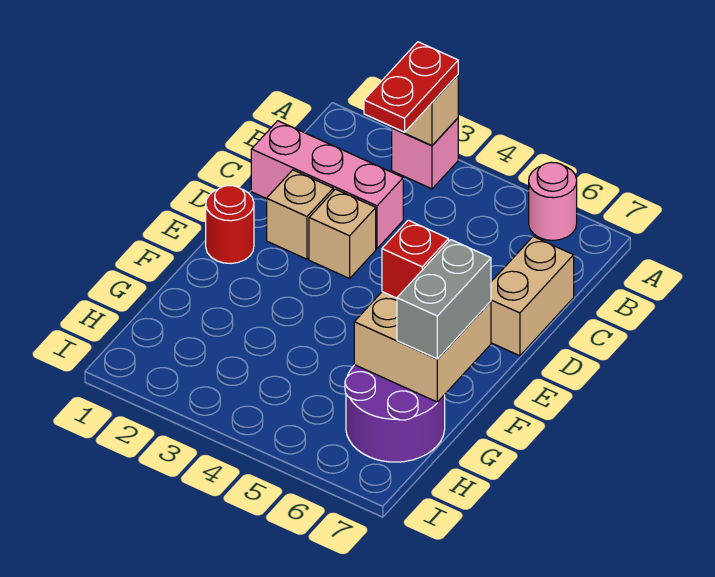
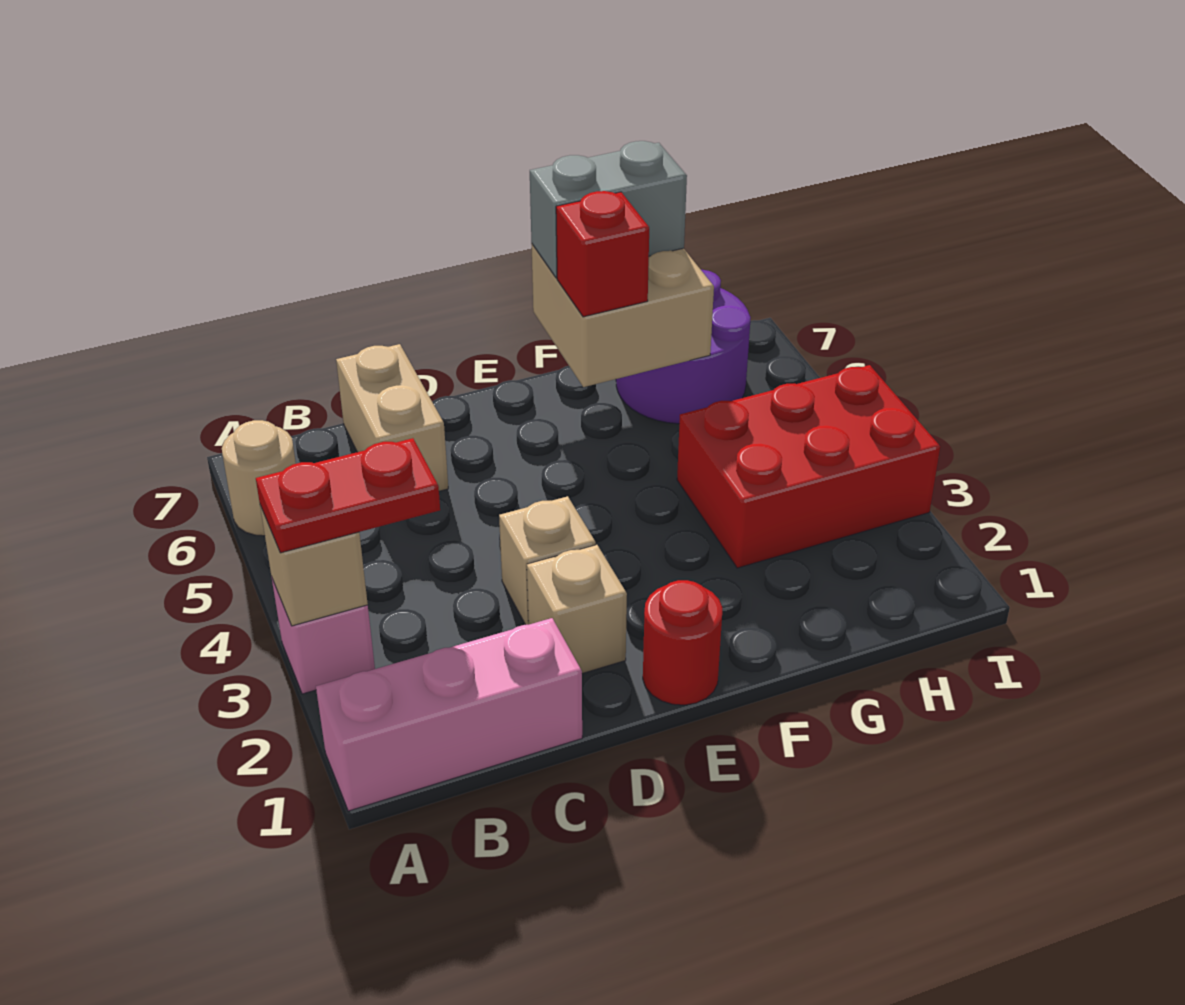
pink 1x1 round brick [529,162,577,240] -> tan 1x1 round brick [222,420,296,536]
pink 1x3 brick [251,121,403,249] -> pink 1x3 brick turned to [316,618,582,811]
tan 1x2 brick [491,237,574,356] -> tan 1x2 brick turned to [336,344,448,491]
none -> red 2x3 brick [677,365,940,568]

